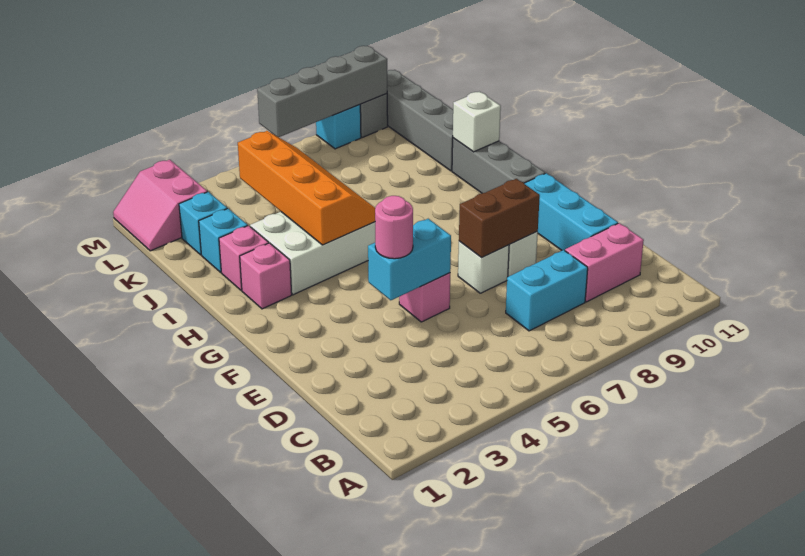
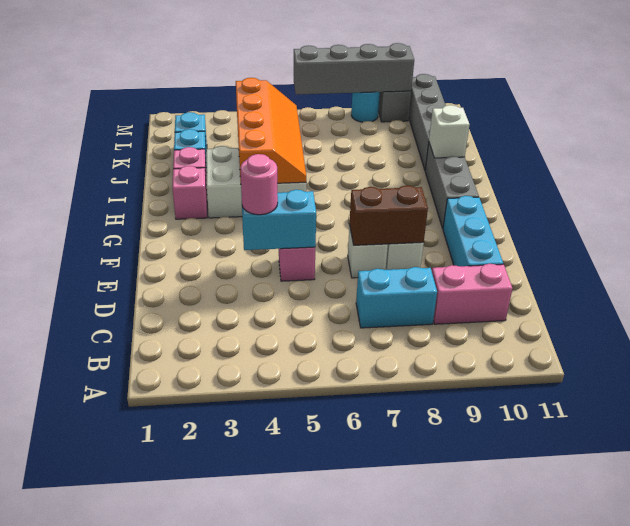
pink 2x2 slope [113,160,207,251] -> none
cyan 1x1 brick [316,105,361,149] -> cyan 1x1 round brick [351,92,380,122]

